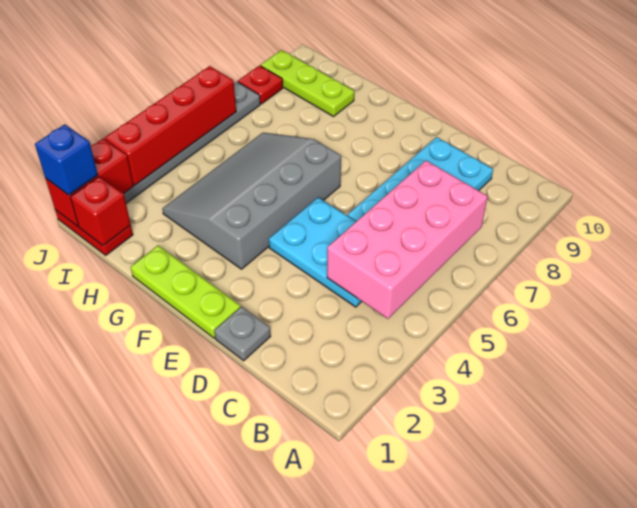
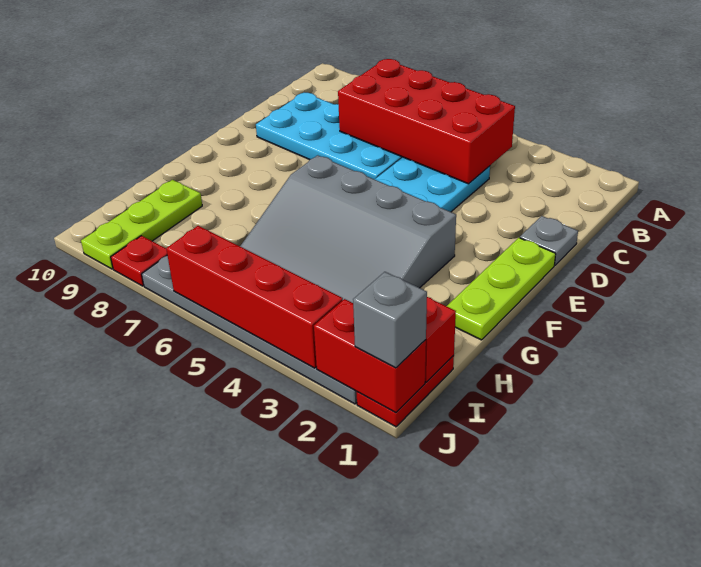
pink 2x4 brick [327,161,488,319] -> red 2x4 brick [338,59,515,184]
blue 1x1 brick [35,124,98,195] -> grey 1x1 brick [353,272,427,368]

